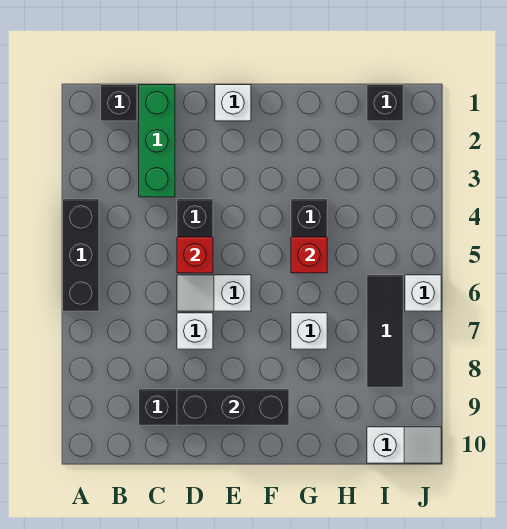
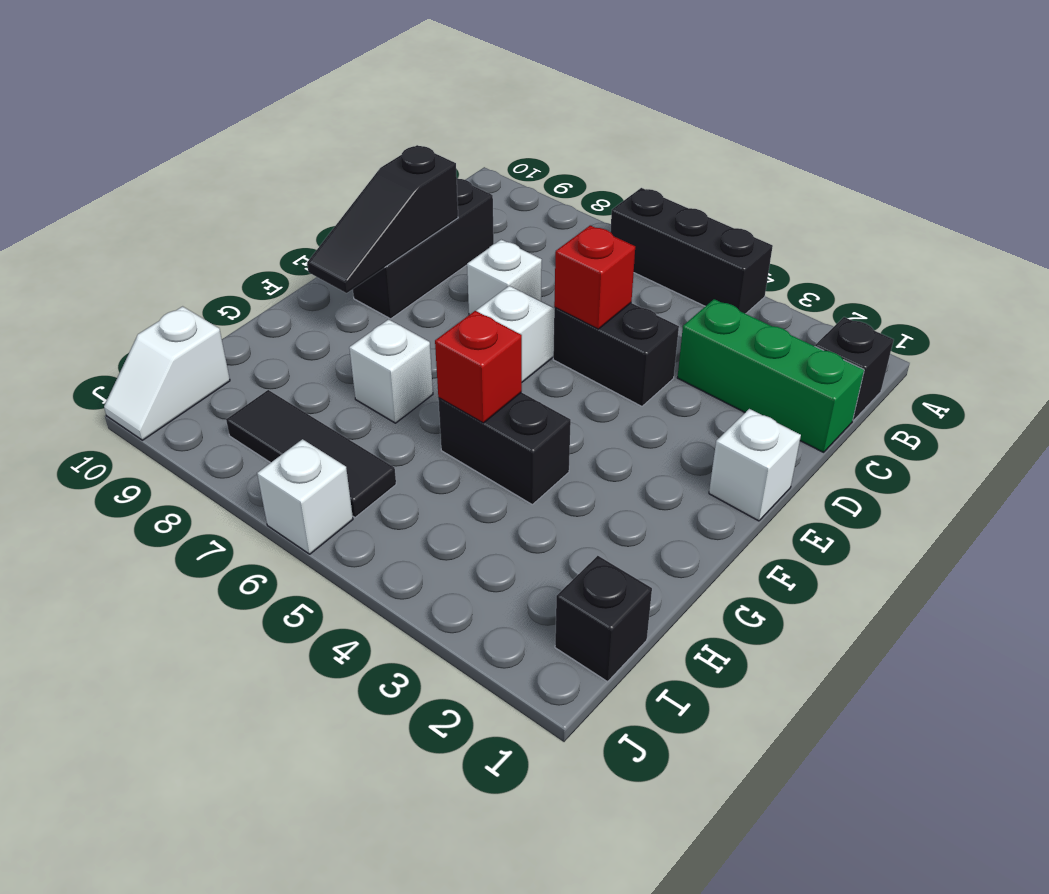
black 1x3 brick [177,389,289,425] -> black 1x3 slope [307,145,458,293]

